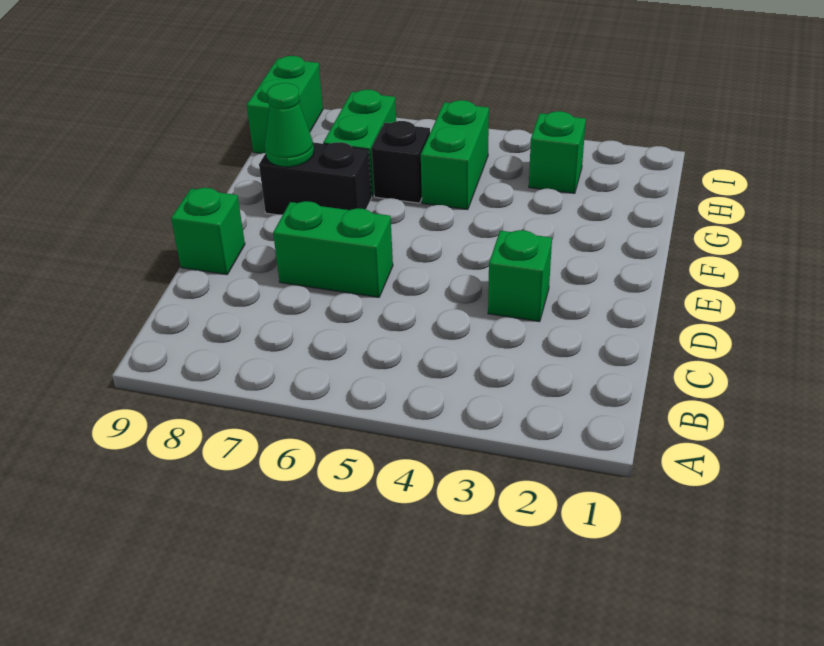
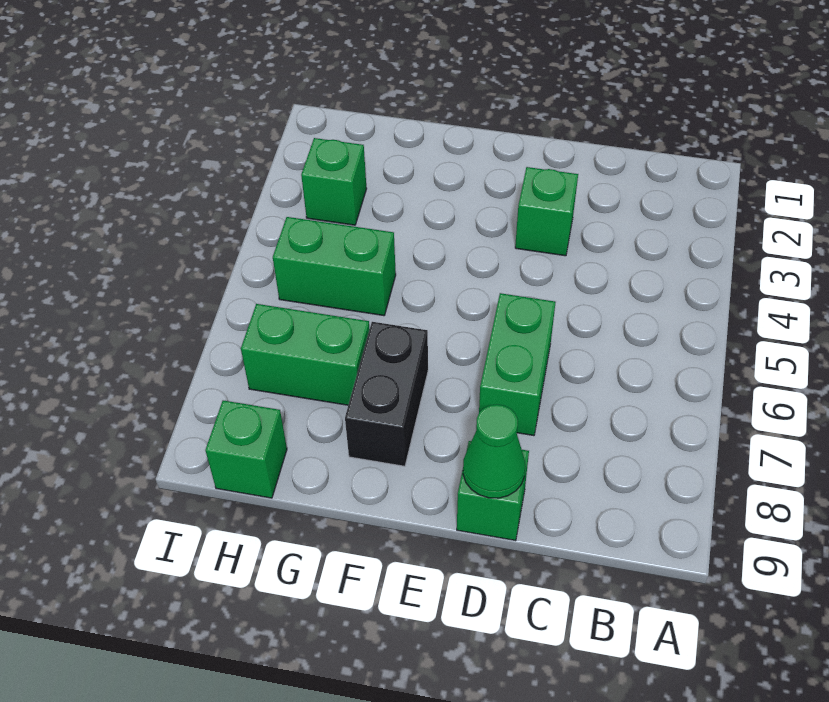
green 1x1 cone [265,83,314,167] -> green 1x1 cone moved to [463,404,525,498]
black 1x1 brick [372,121,430,203] -> none
green 1x2 brick [247,56,323,154] -> green 1x1 brick [205,400,287,498]

